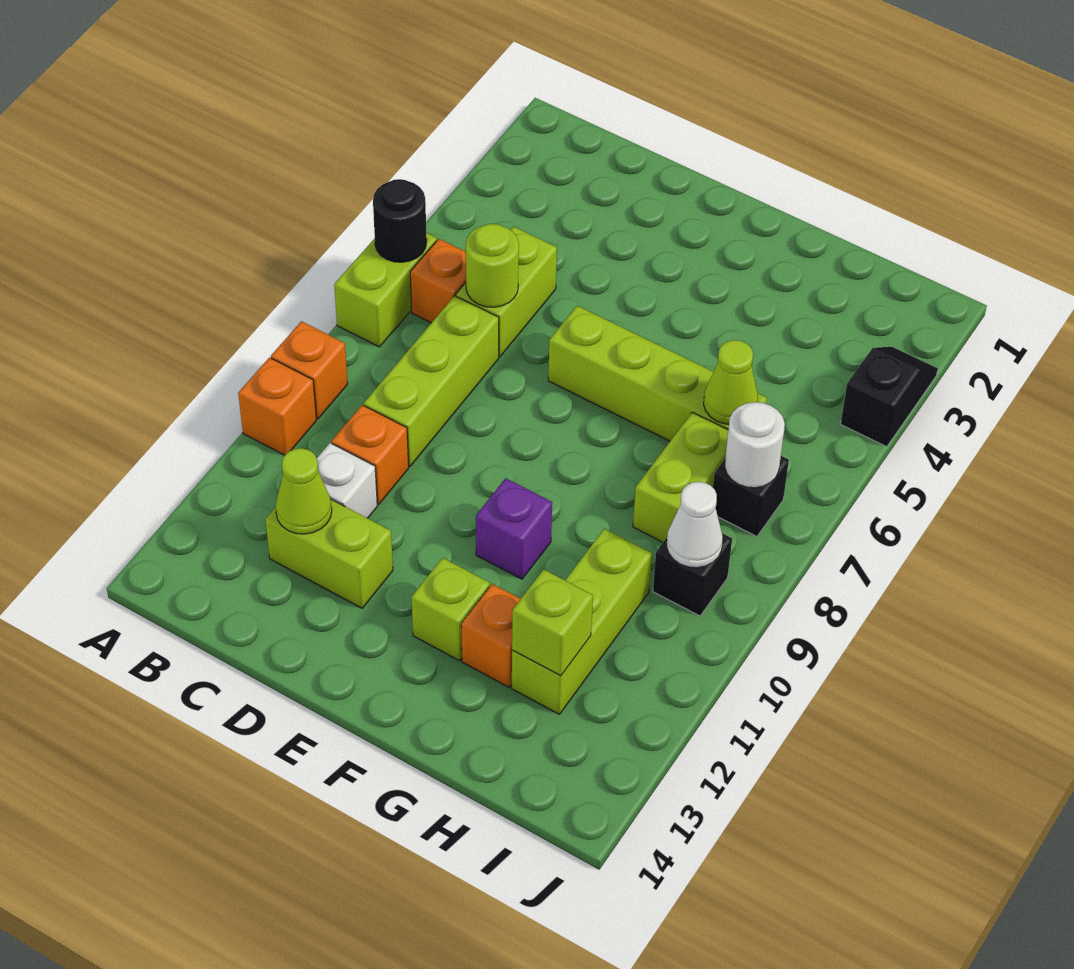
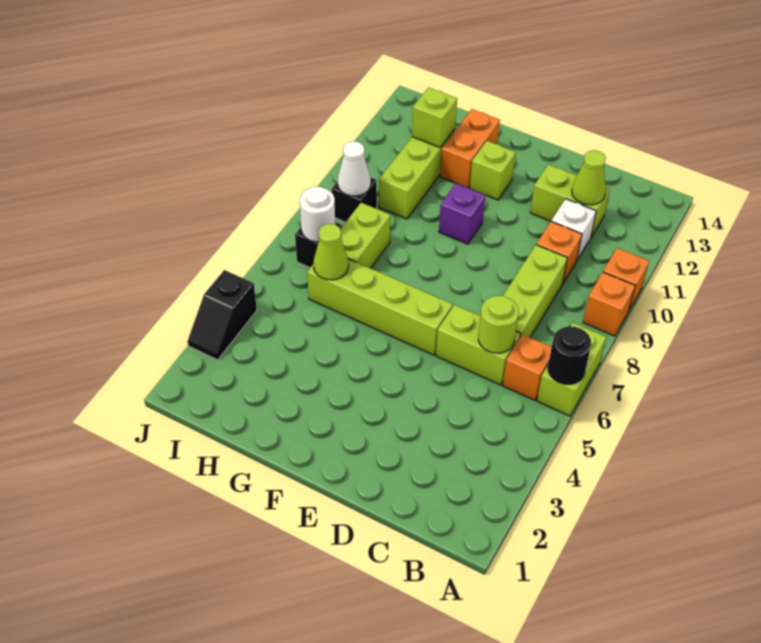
lime 1x2 brick [456,227,557,357] -> lime 1x2 brick turned to [436,305,520,385]
orange 1x1 brick [461,584,520,687] -> orange 1x2 brick [440,109,500,188]

